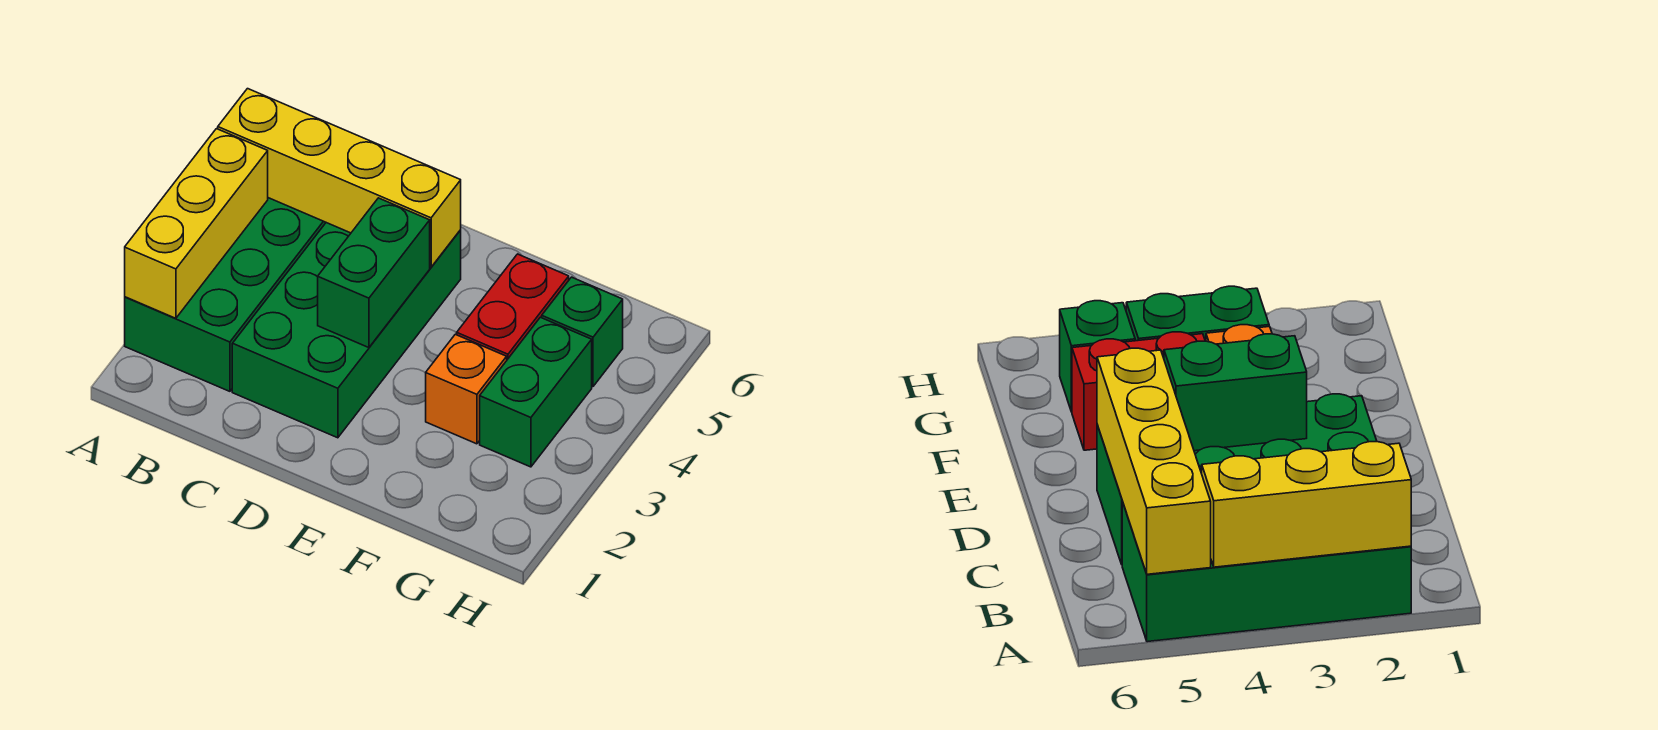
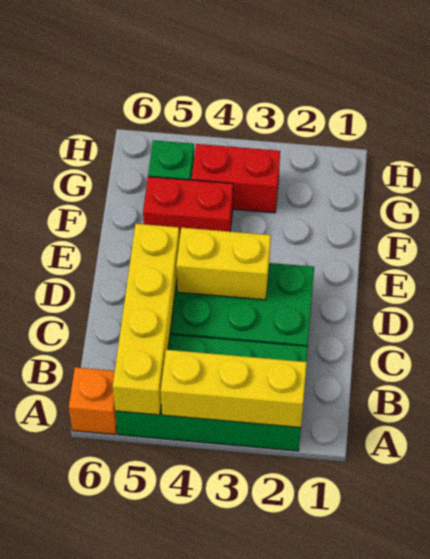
green 1x2 brick [318,198,430,348] -> yellow 1x2 brick [176,228,271,300]
orange 1x1 brick [426,334,507,444] -> orange 1x1 brick moved to [69,367,117,435]
green 1x2 brick [480,317,592,467] -> red 1x2 brick [192,144,280,213]

